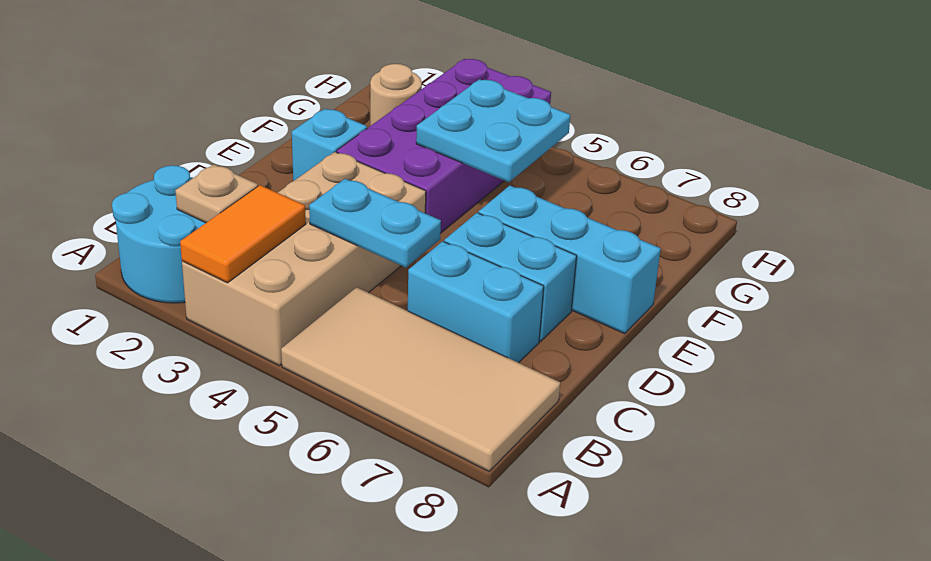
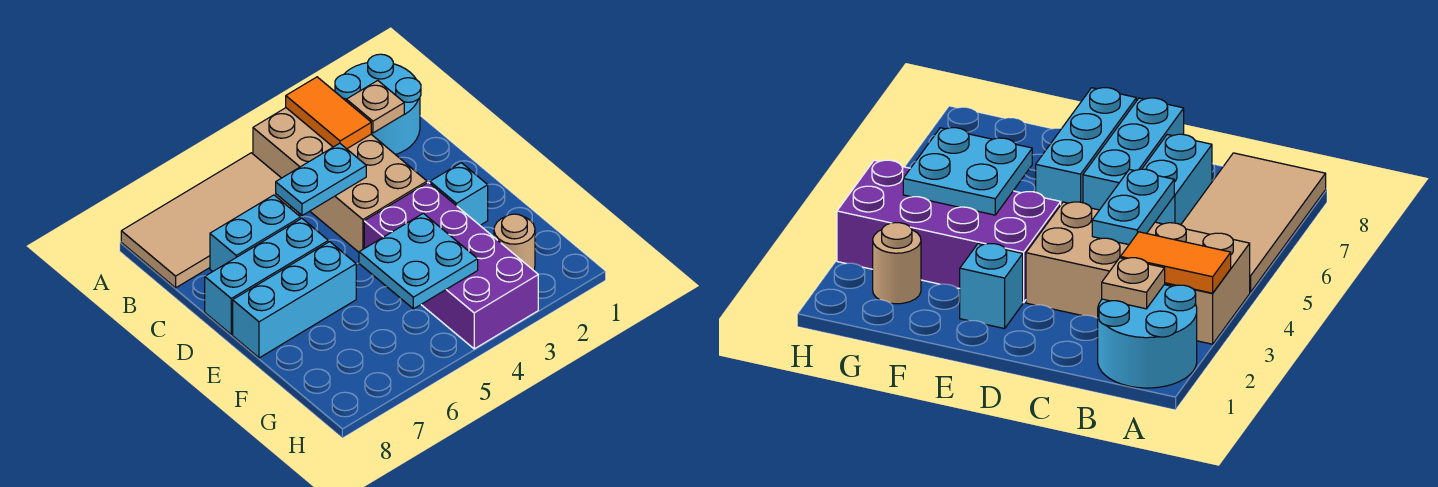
cyan 1x2 brick [444,213,577,341] -> cyan 1x3 brick [205,218,328,334]

